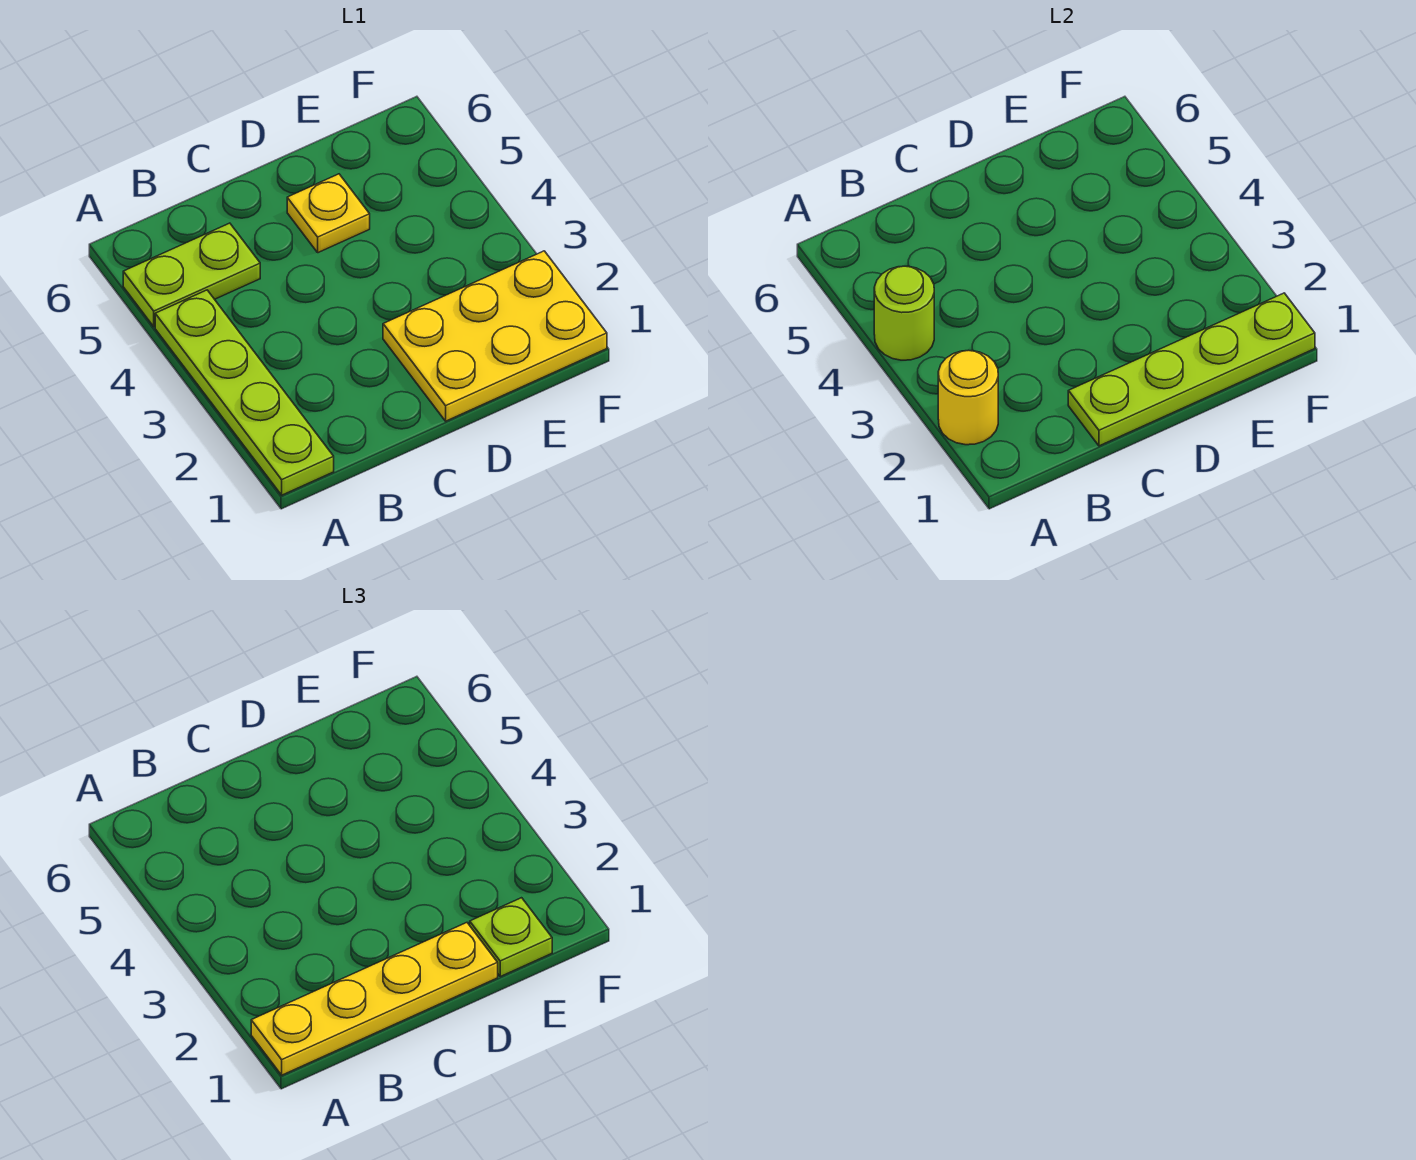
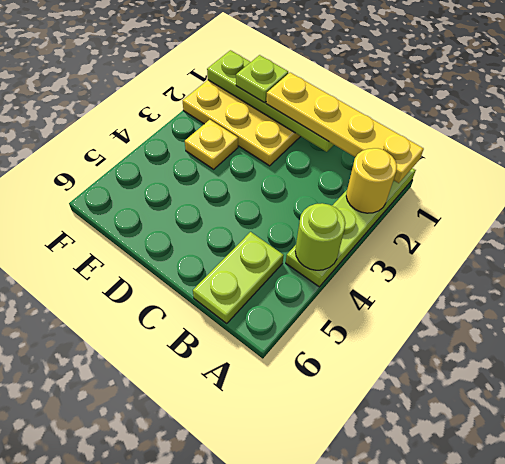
lime 1x2 plate [123,223,260,327] -> lime 1x2 plate turned to [193,232,284,323]
yellow 1x1 plate [287,174,370,253] -> yellow 1x1 plate moved to [185,120,238,169]

